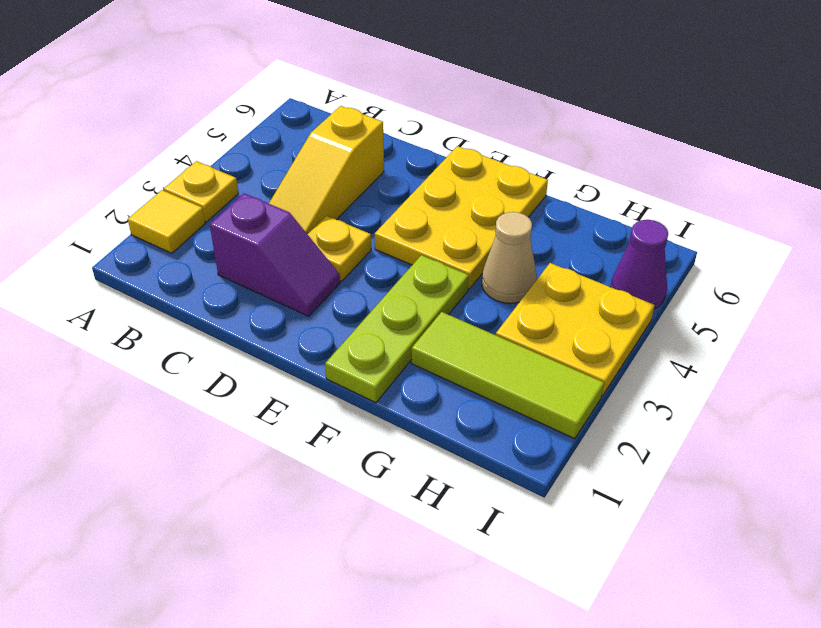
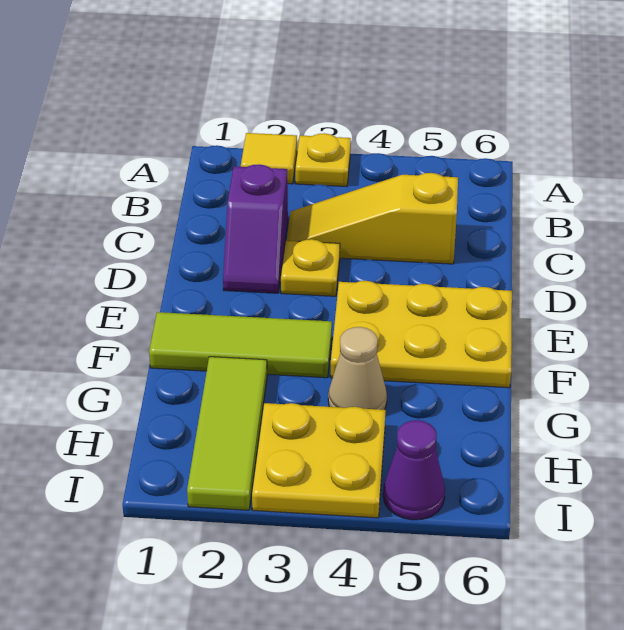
lime 1x3 plate [325,255,469,403] -> lime 1x3 tile [149,312,332,378]

